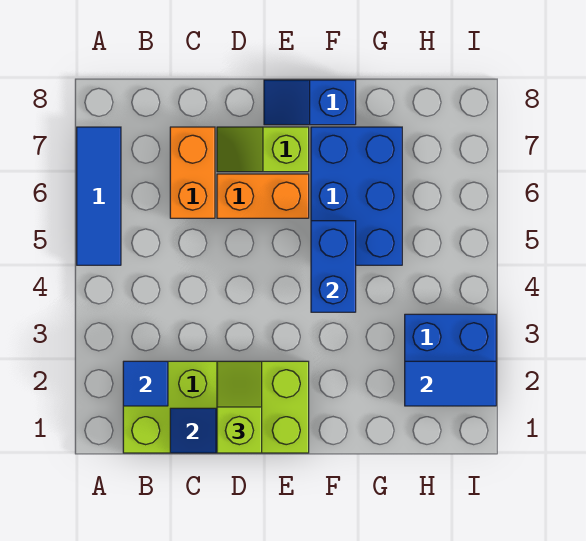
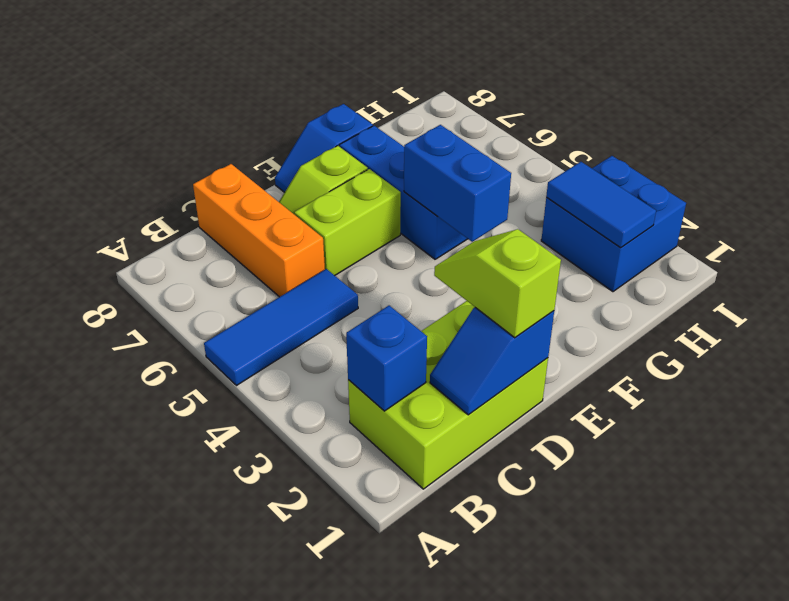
blue 1x3 tile [77,127,121,265] -> blue 1x3 tile turned to [204,269,358,386]
lime 2x4 brick [123,361,309,453] -> lime 2x3 brick [348,301,548,489]
blue 1x1 tile [123,361,168,406] -> blue 1x1 brick [346,306,427,411]
orange 1x2 brick [170,127,215,218] -> orange 1x3 brick [193,164,325,297]
orange 1x2 brick [217,174,309,218] -> lime 1x2 brick [294,169,401,275]
blue 2x3 brick [311,127,402,265] -> blue 1x3 brick [340,126,467,259]
blue 1x2 tile [405,361,496,406] -> blue 1x2 tile turned to [546,162,656,248]

